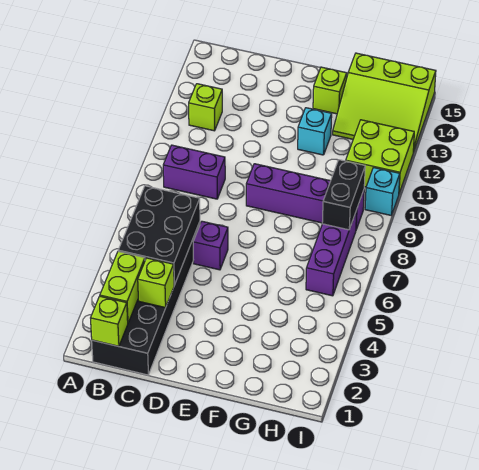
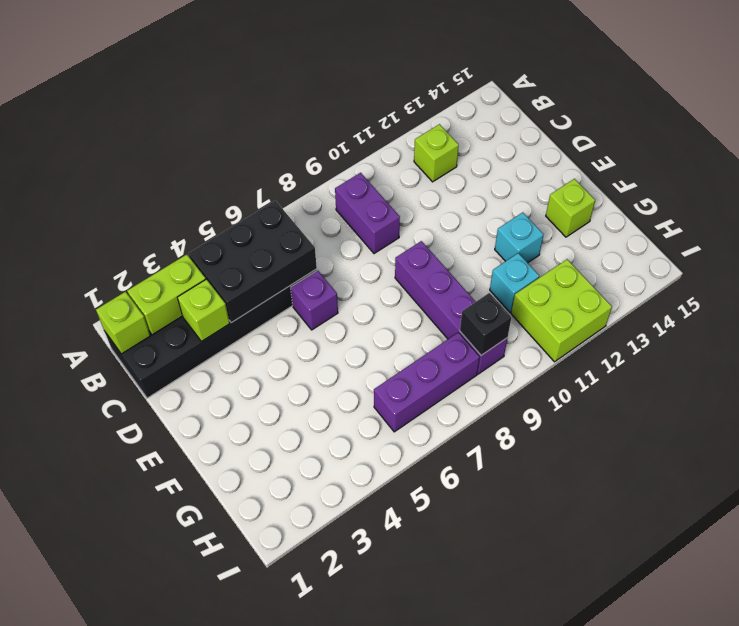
lime 3x3 slope [333,53,436,153] -> none
black 1x2 brick [322,160,365,230] -> black 1x1 brick [460,293,511,355]
cyan 1x1 brick [365,168,400,215] -> cyan 1x1 brick moved to [490,253,539,313]

